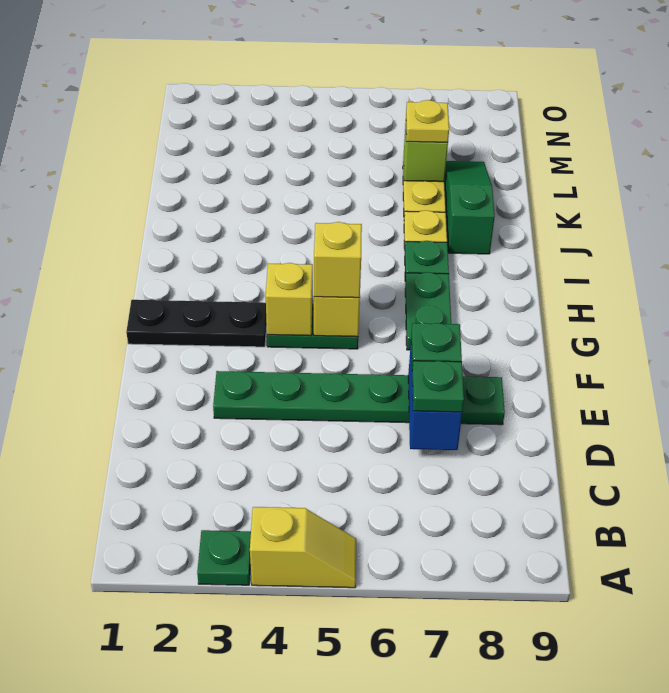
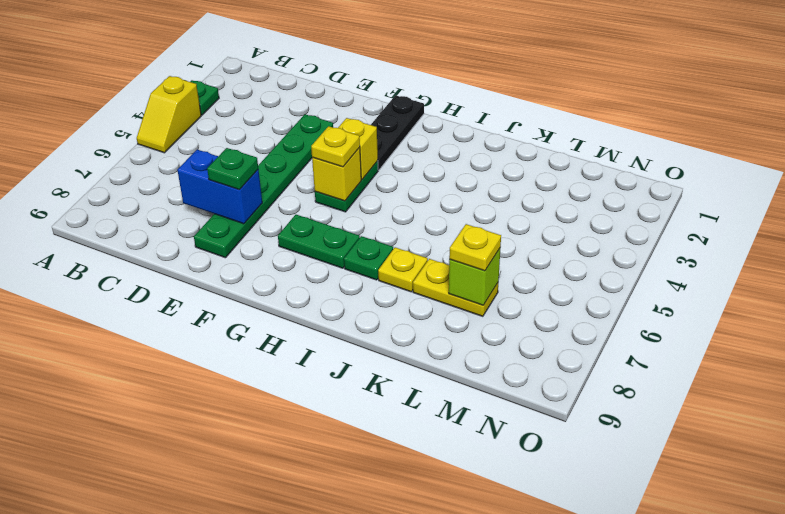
green 1x1 plate [412,361,464,412] -> none
yellow 1x1 brick [314,222,362,298] -> yellow 1x1 plate [311,126,360,167]
green 1x3 slope [445,161,495,254] -> none

